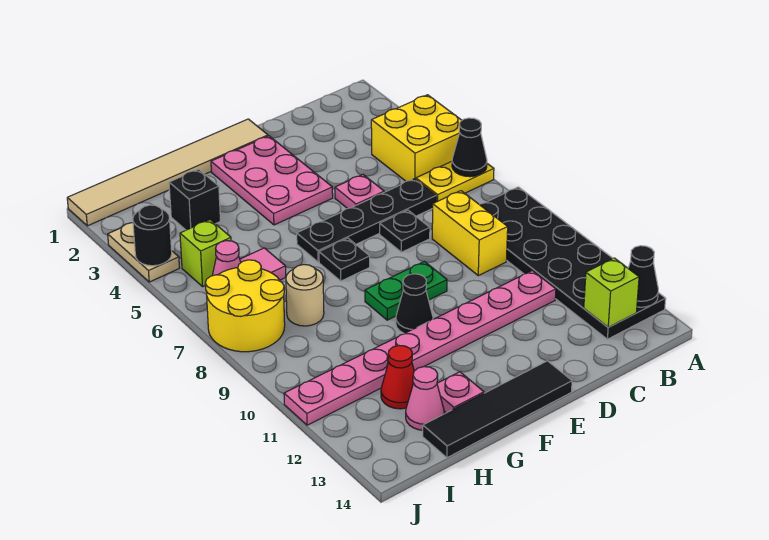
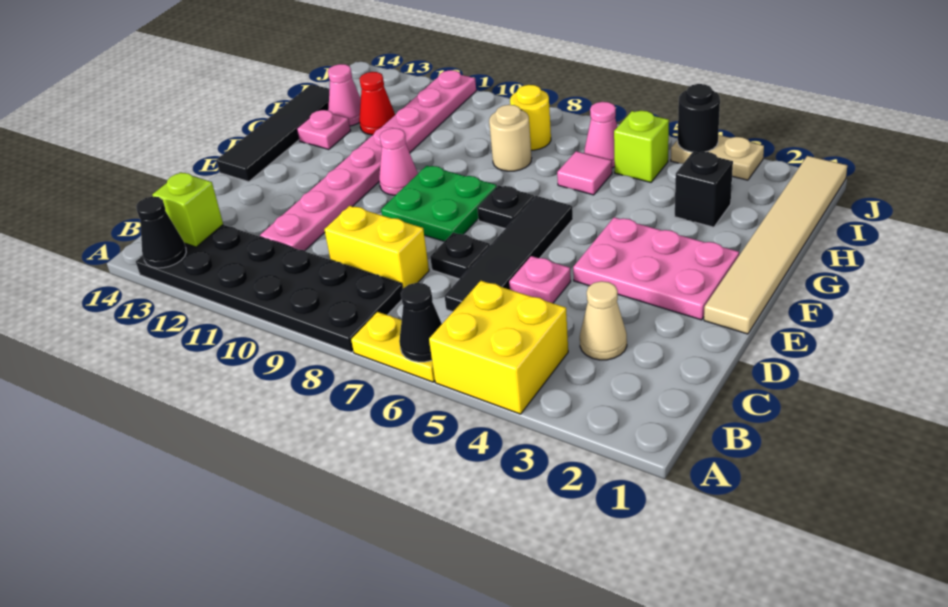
yellow 1x2 plate [416,161,494,202] -> yellow 1x2 plate turned to [351,312,435,382]
none -> tan 1x1 cone [580,281,627,360]
black 1x4 plate [297,179,436,262] -> black 1x4 tile [445,196,573,312]
green 1x2 plate [365,261,447,320] -> green 2x2 plate [381,166,497,241]
black 1x1 cone [396,274,433,334] -> pink 1x1 cone [379,128,418,195]
yellow 2x2 round brick [205,260,285,352] -> yellow 1x1 round brick [510,85,551,150]

